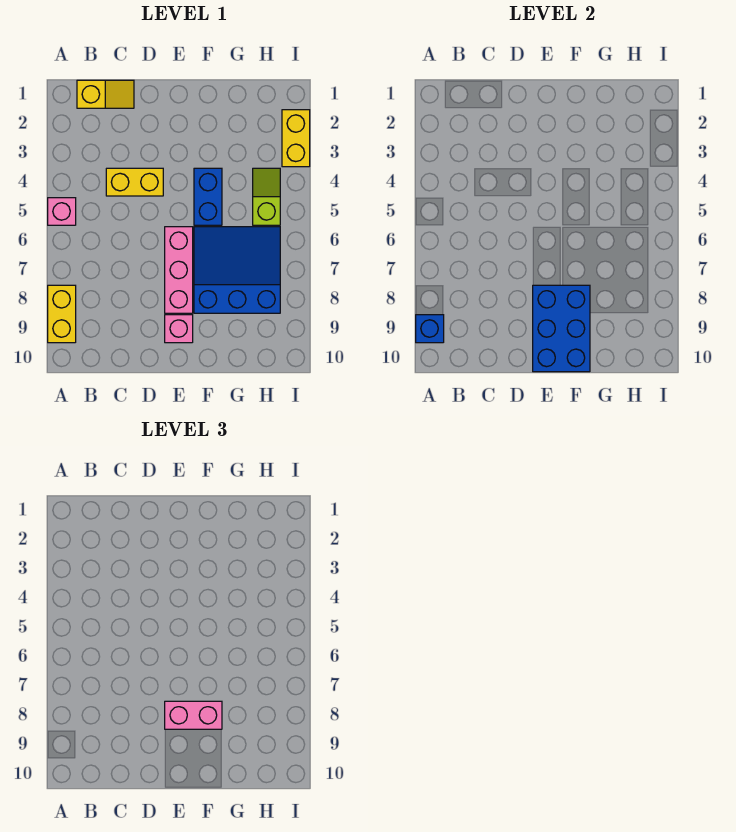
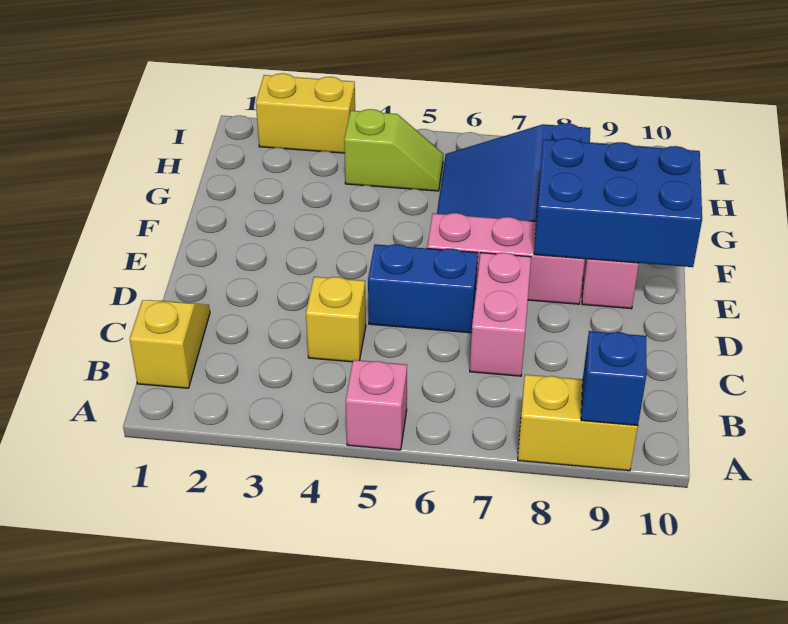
yellow 1x2 brick [106,168,163,196] -> yellow 1x1 brick [306,277,366,362]
pink 1x2 brick [165,701,222,729] -> pink 1x2 brick moved to [470,253,531,376]
blue 1x2 brick [194,168,222,225] -> blue 1x2 brick moved to [368,244,478,333]
lime 1x2 slope [253,168,280,225] -> lime 1x2 slope turned to [344,109,443,191]

